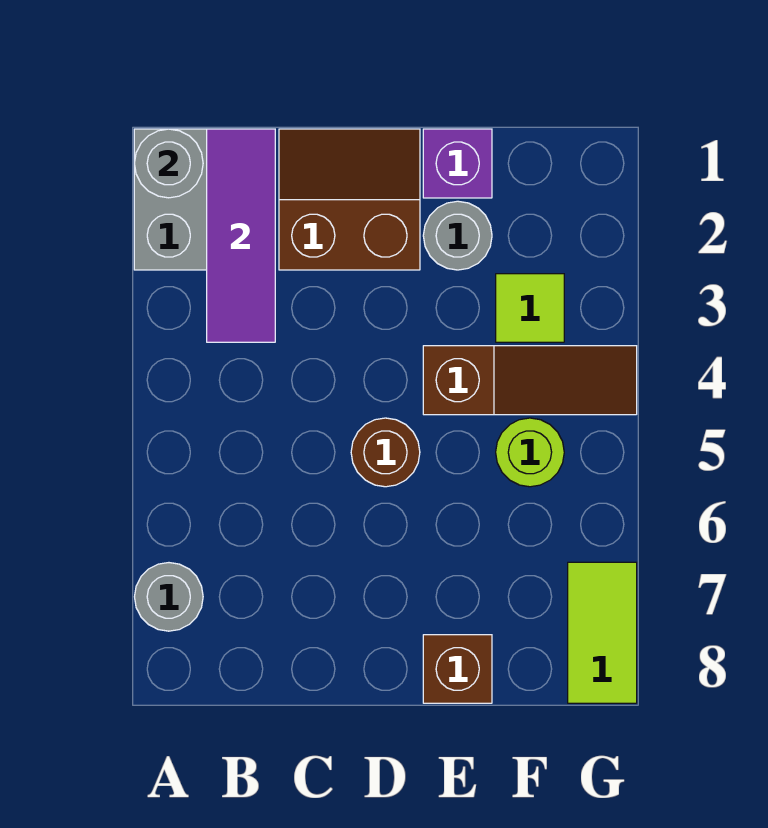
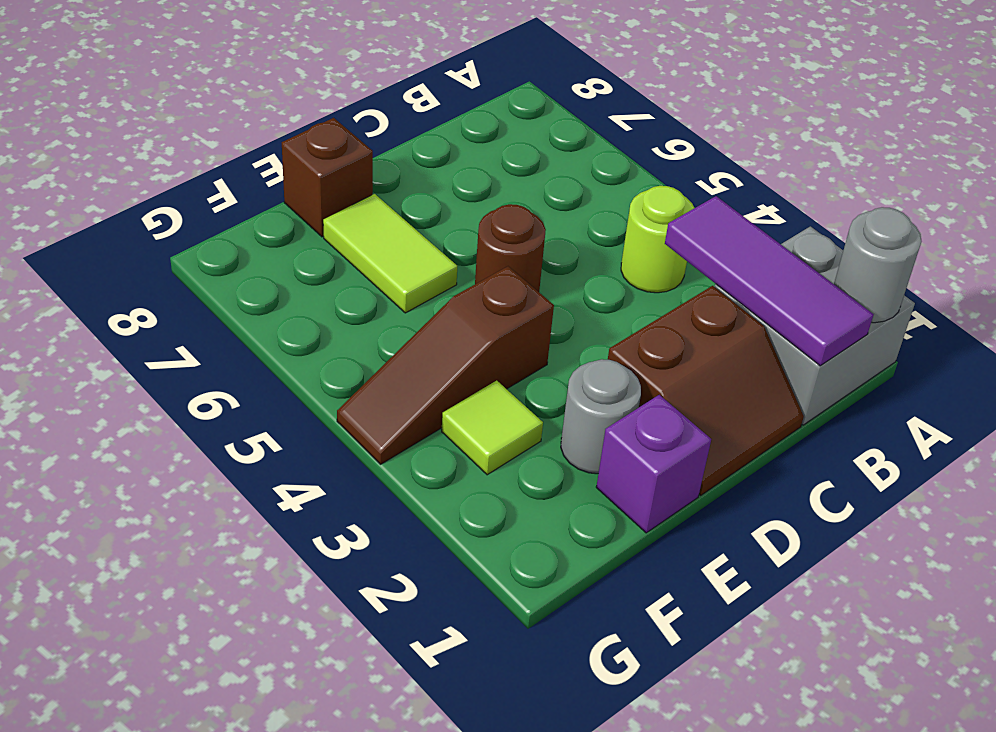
grey 1x1 round brick [135,563,203,631] -> none
lime 1x1 round brick [496,418,564,487] -> lime 1x1 round brick moved to [621,186,694,293]
lime 1x2 tile [568,562,637,703] -> lime 1x2 tile moved to [323,194,457,313]

